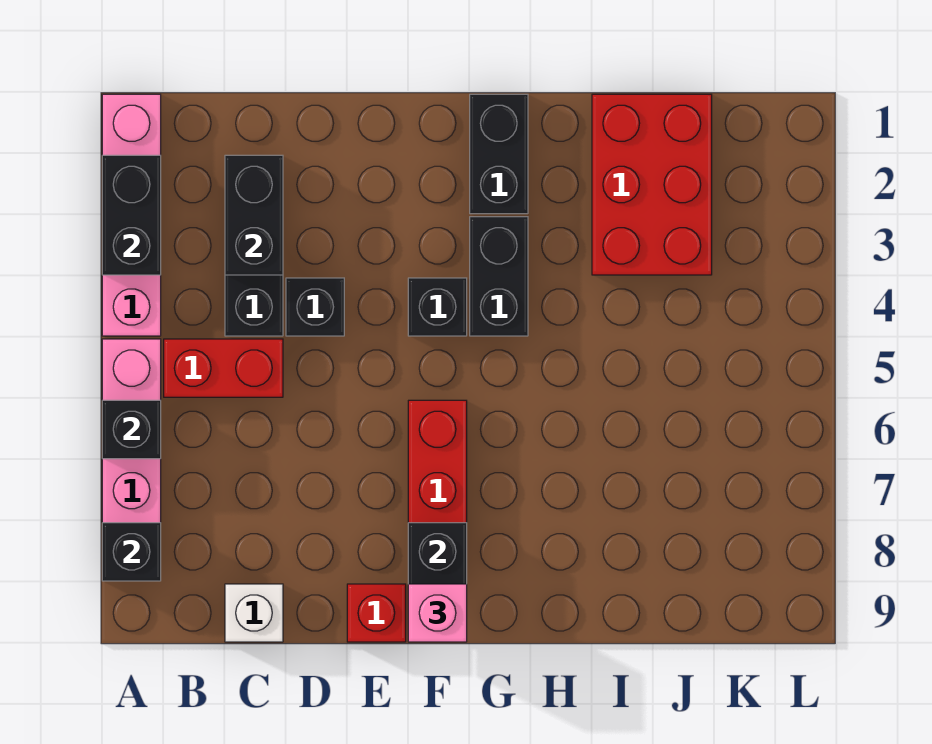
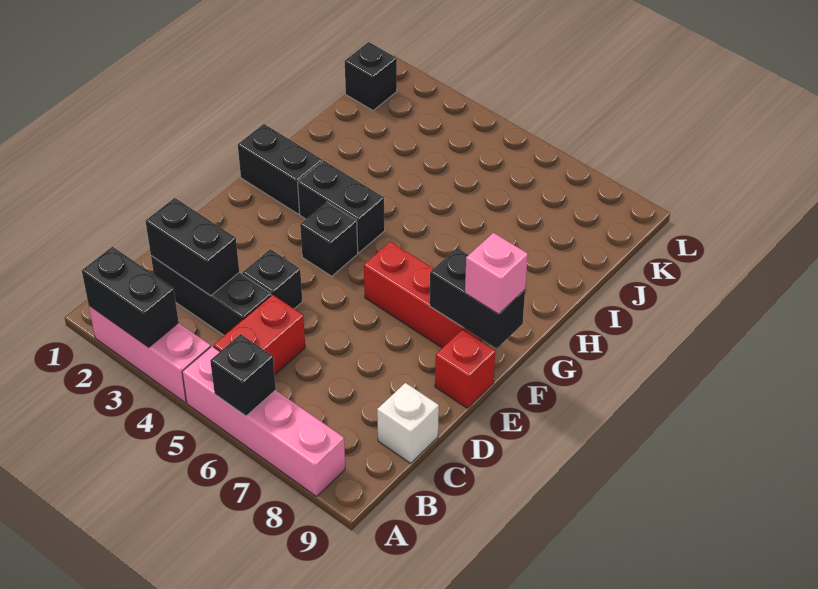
pink 1x4 brick [102,94,161,336] -> pink 1x3 brick [89,306,211,403]
black 1x1 brick [102,523,161,581] -> black 1x1 brick moved to [345,42,397,111]
red 2x3 brick [592,94,712,275] -> none

